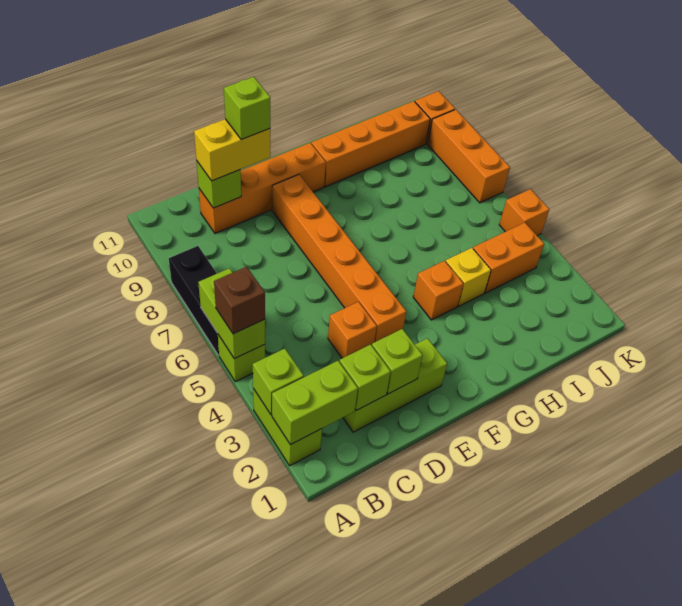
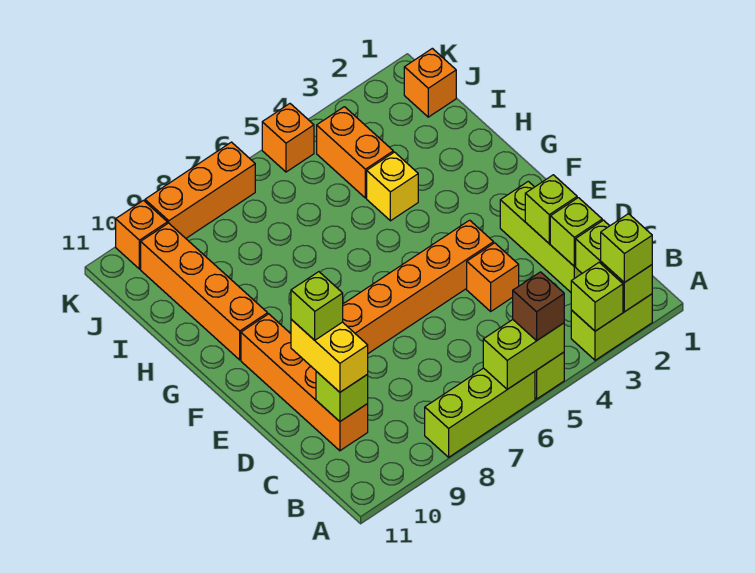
none -> lime 1x1 brick [601,214,652,283]
black 1x3 brick [169,246,219,355] -> lime 1x3 brick [425,368,535,457]
orange 1x1 brick [413,261,463,320] -> orange 1x1 brick moved to [404,48,456,117]

